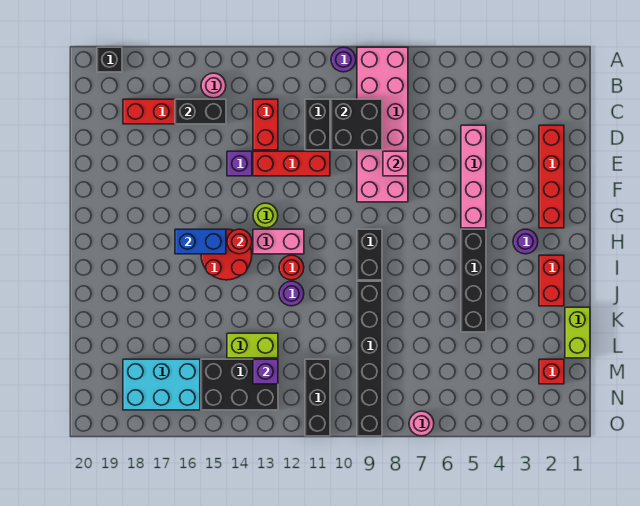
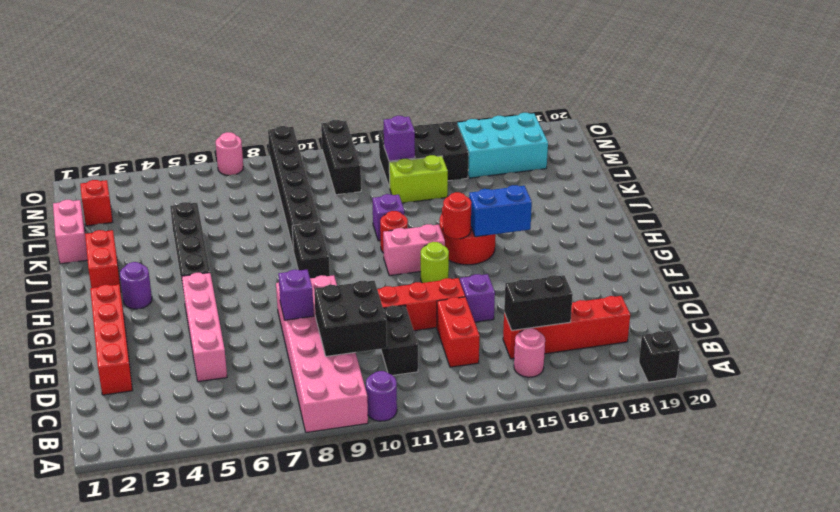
pink 1x1 brick [383,151,408,176] -> purple 1x1 brick [278,270,314,320]
purple 1x1 round brick [279,281,304,306] -> purple 1x1 brick [372,194,404,241]
lime 1x2 brick [565,307,590,358] -> pink 1x2 brick [53,200,88,264]

